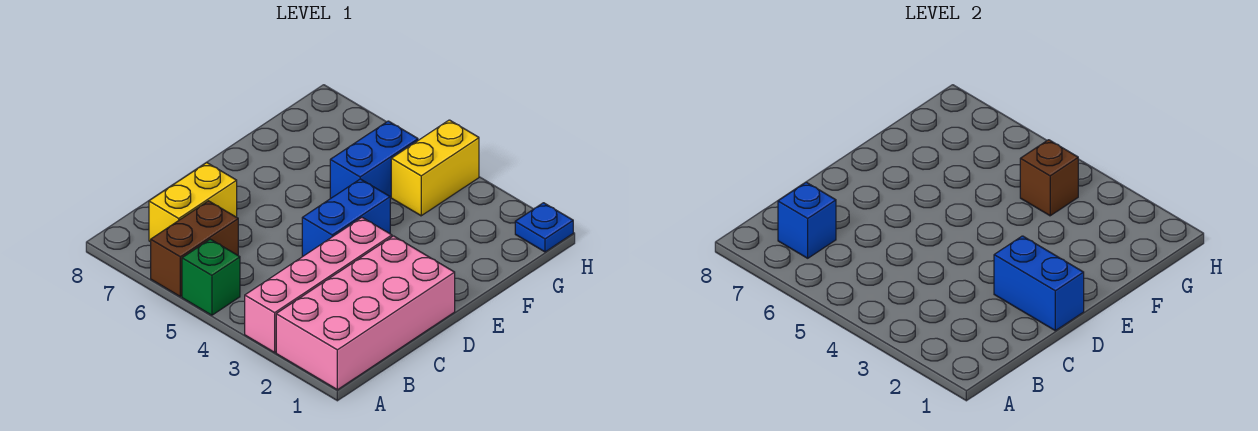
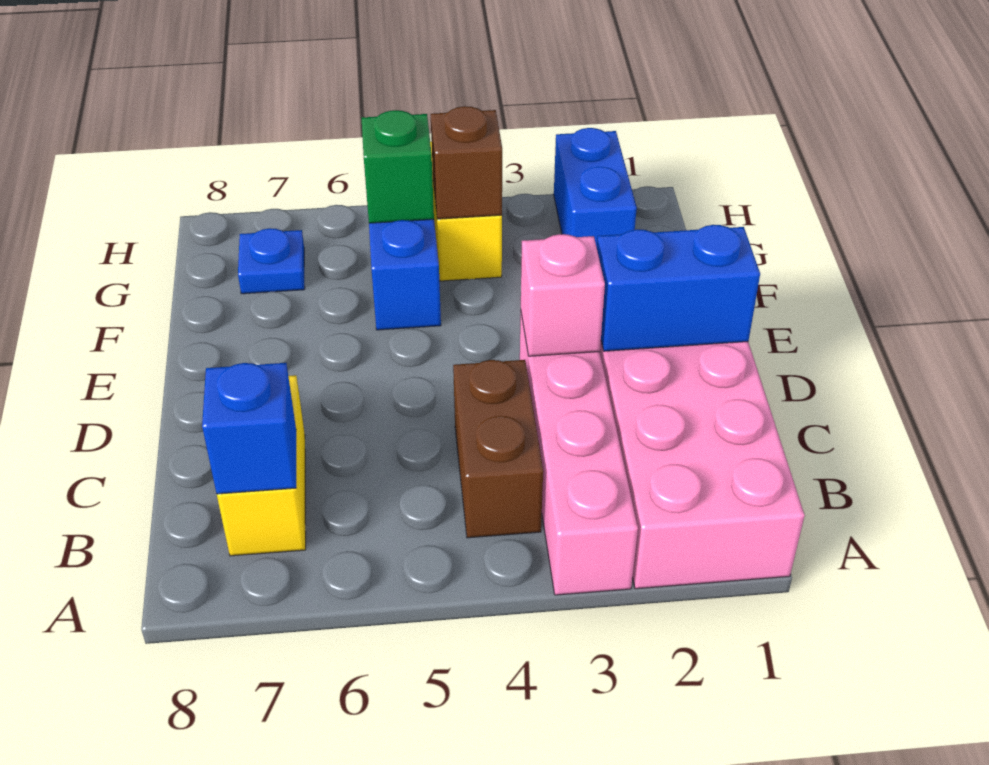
green 1x1 brick [182,239,240,315] -> green 1x1 brick moved to [362,110,434,223]
brown 1x2 brick [151,201,238,297] -> brown 1x2 brick moved to [453,360,543,538]
none -> pink 1x1 brick [521,234,605,356]
blue 1x2 brick [302,179,390,257] -> blue 1x2 brick moved to [554,128,637,247]
blue 1x1 plate [515,203,573,252] -> blue 1x1 plate moved to [238,228,305,294]

